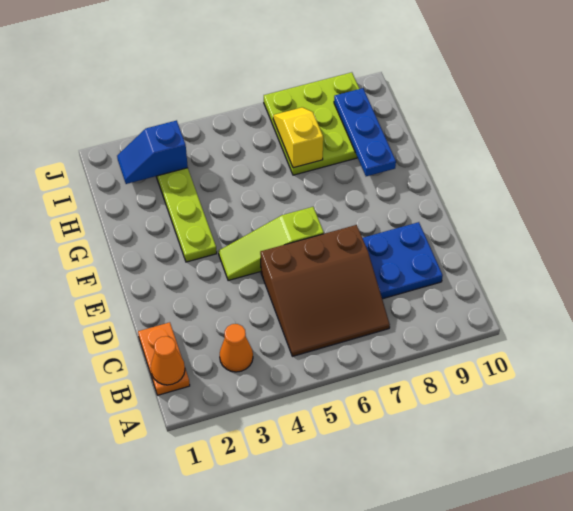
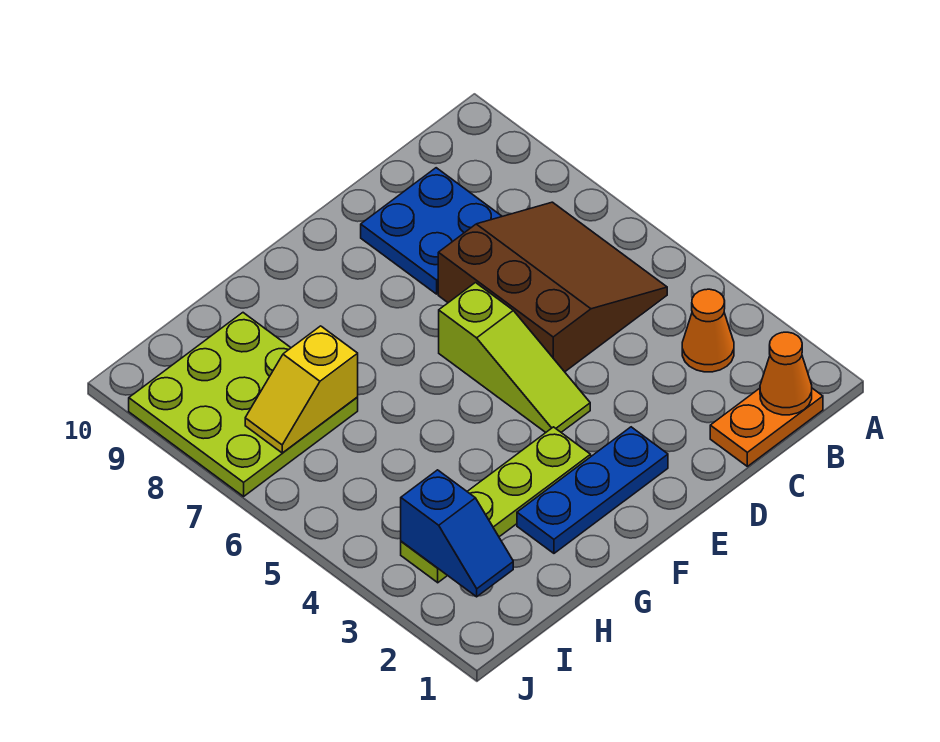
blue 1x3 plate [334,88,396,176] -> blue 1x3 plate moved to [517,427,668,553]

